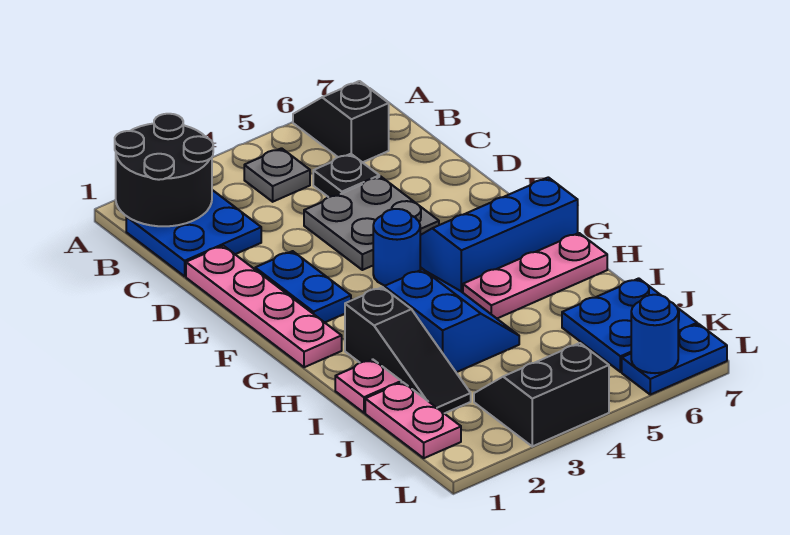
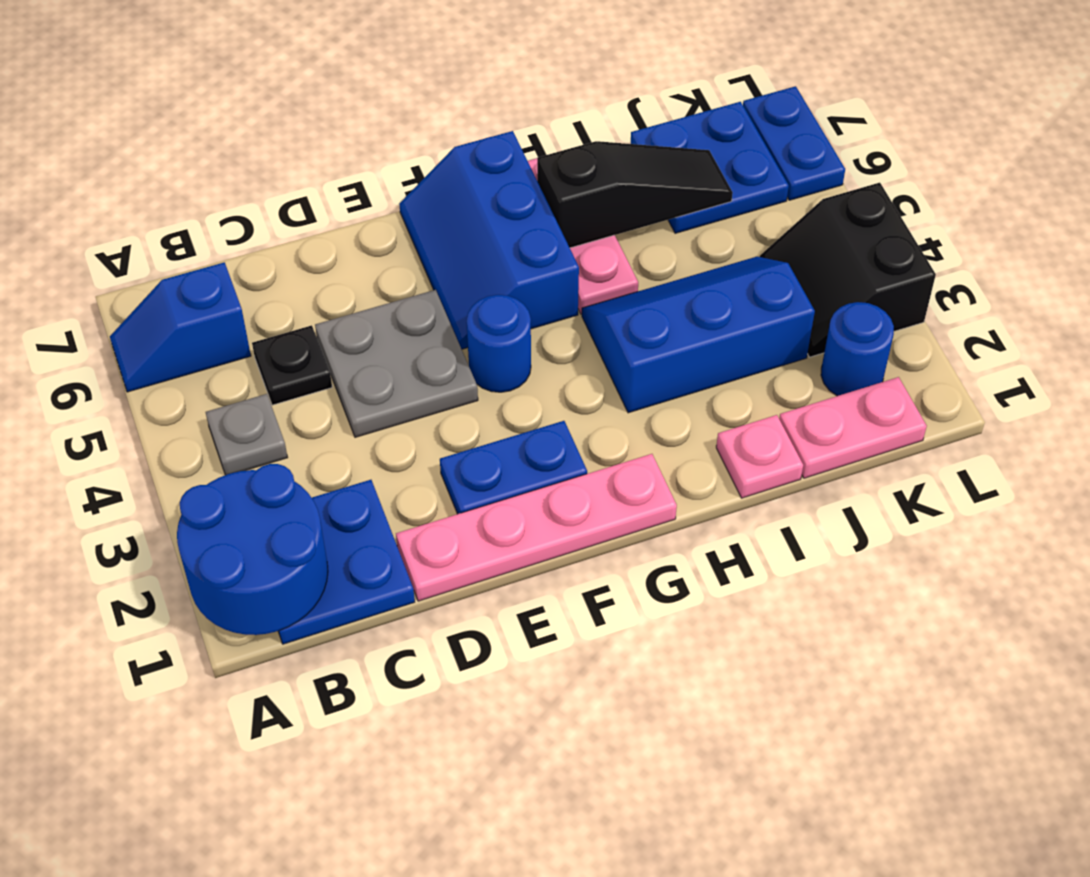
black 2x2 round brick [115,114,213,226] -> blue 2x2 round brick [177,464,328,635]
black 1x2 slope [293,81,389,162] -> blue 1x2 slope [110,262,251,392]
black 1x3 slope [345,287,471,413] -> black 1x3 slope moved to [537,141,733,248]
blue 2x2 slope [384,269,519,372] -> blue 2x3 slope [582,257,815,413]
blue 1x1 round brick [631,295,678,373] -> blue 1x1 round brick moved to [821,302,894,396]

